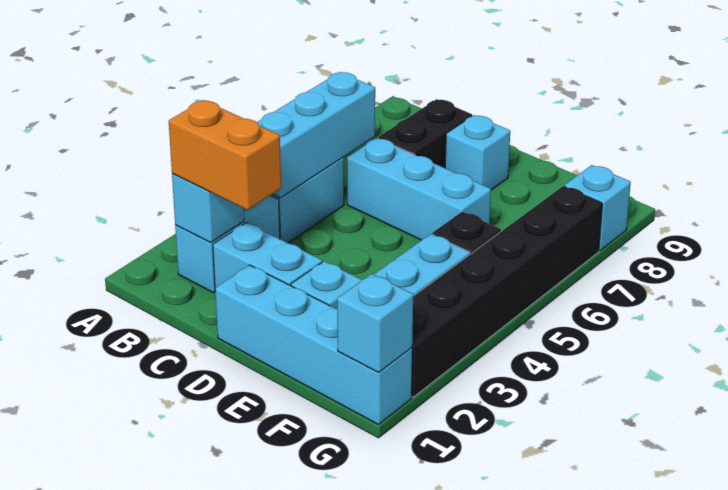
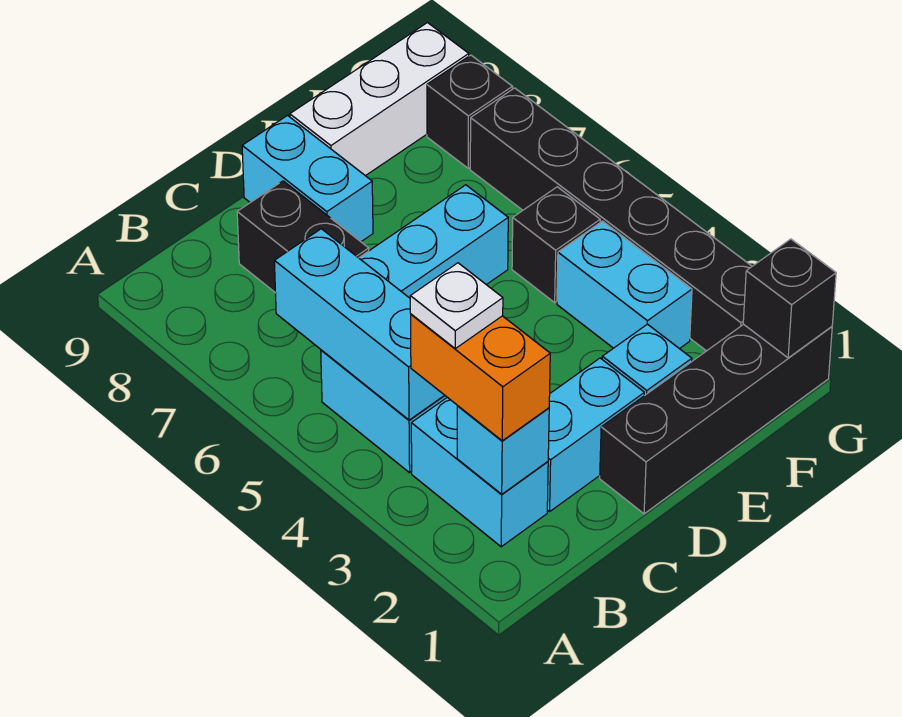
orange 1x2 brick [169,100,281,210] -> orange 1x2 brick turned to [411,314,550,441]
none -> white 1x1 plate [410,263,503,348]
cyan 1x4 brick [215,265,412,424] -> black 1x4 brick [600,324,832,514]
cyan 1x1 brick [445,115,510,190] -> cyan 1x2 brick [242,116,373,242]
none -> white 1x3 brick [290,23,469,176]
cyan 1x1 brick [337,274,413,372] -> black 1x1 brick [743,239,836,358]
cyan 1x1 brick [564,165,631,251] -> black 1x1 brick [427,55,513,168]

